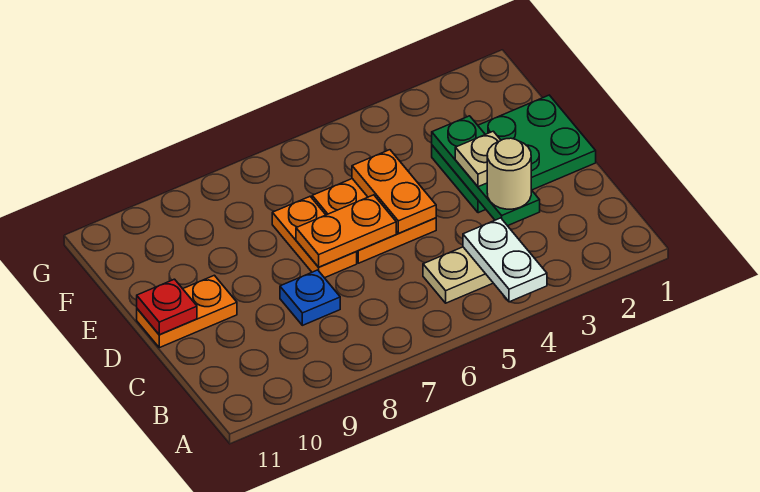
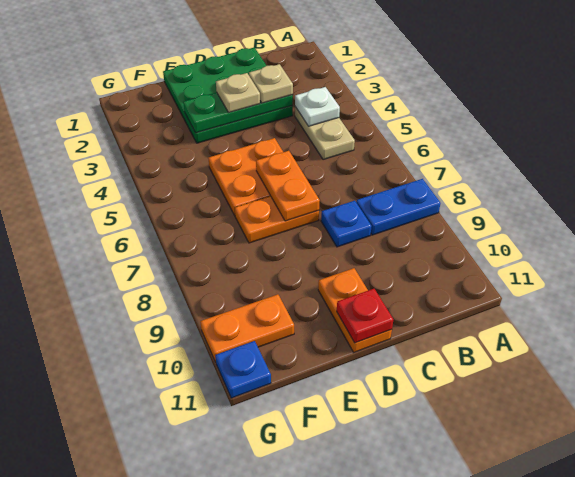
white 1x2 plate [463,218,547,302] -> white 1x1 plate [295,87,340,126]
none -> blue 1x2 plate [356,179,441,235]
tan 1x1 round brick [487,138,531,209] -> tan 1x1 plate [249,64,293,103]
green 2x3 plate [432,95,596,213] -> green 3x3 plate [163,47,293,143]
orange 1x2 plate [352,150,436,234] -> orange 1x2 plate moved to [200,294,294,362]
none -> blue 1x1 plate [215,341,271,398]

